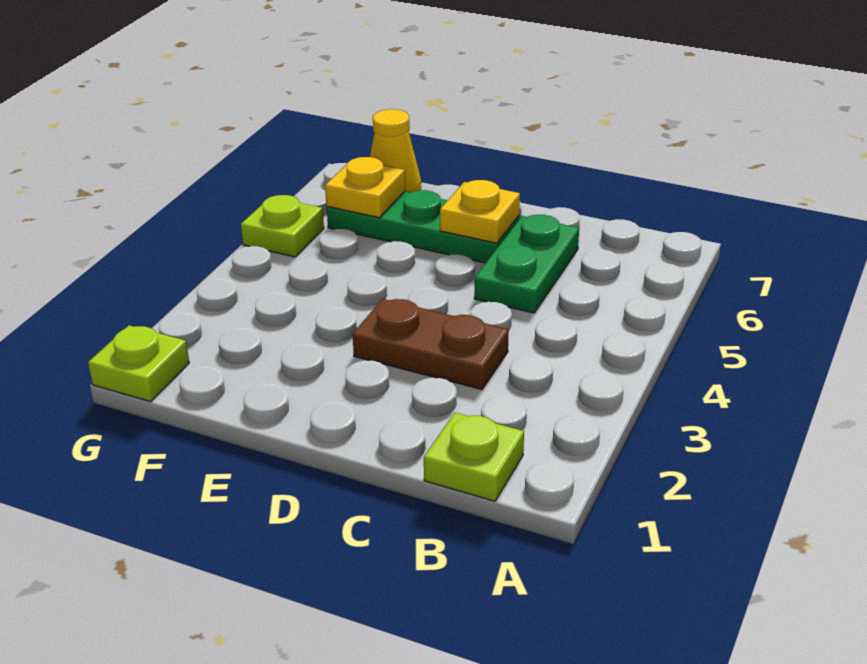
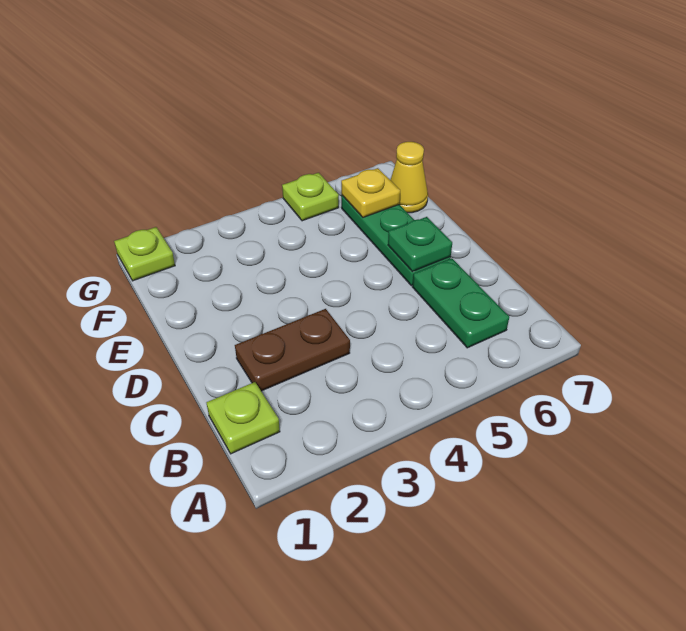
brown 1x2 plate [352,299,509,389] -> brown 1x2 plate turned to [235,309,350,391]
green 1x2 plate [474,215,579,313] -> green 1x2 plate turned to [413,258,509,348]
yellow 1x1 plate [440,180,520,243] -> green 1x1 plate [388,217,452,272]

